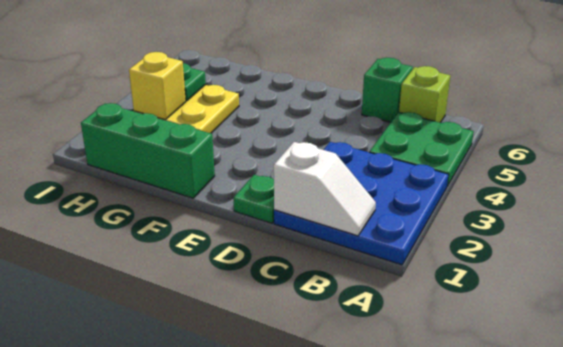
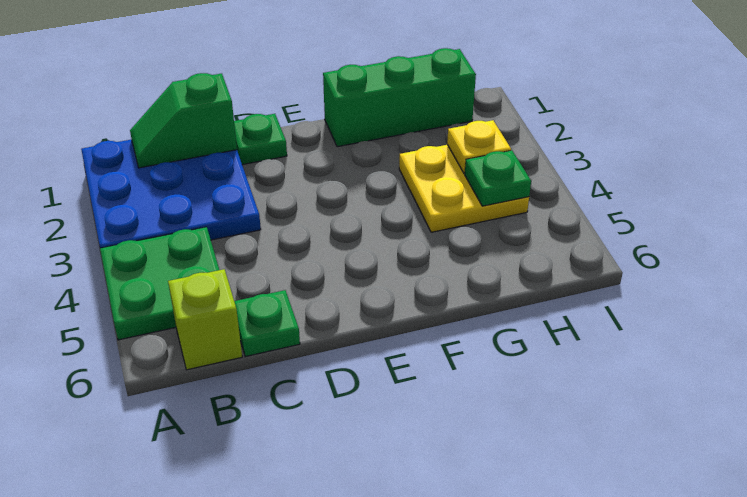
white 1x2 slope [274,142,376,236] -> green 1x2 slope [130,73,237,168]
green 1x1 brick [362,58,413,122] -> green 1x1 plate [234,290,300,357]
yellow 1x1 brick [129,52,186,120] -> yellow 1x1 plate [447,120,511,173]

